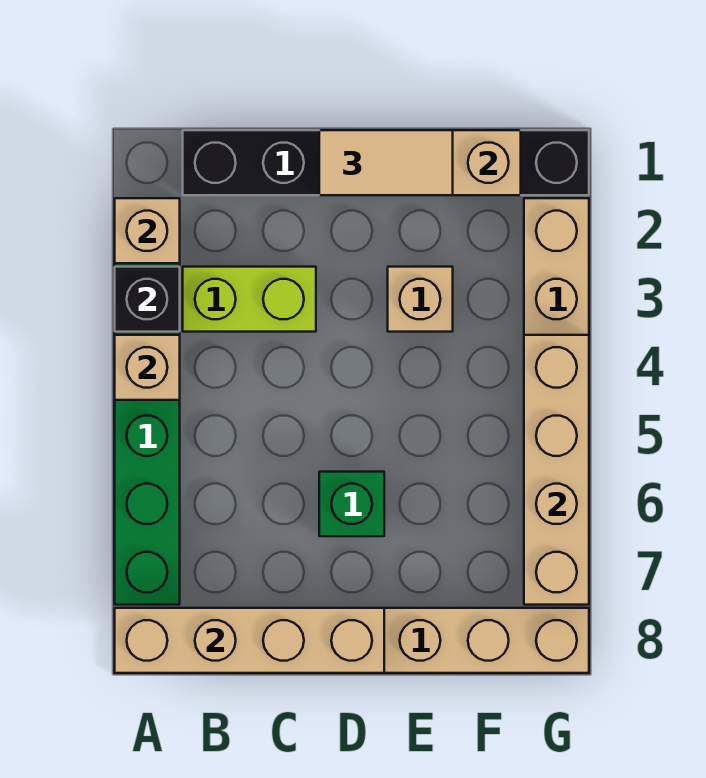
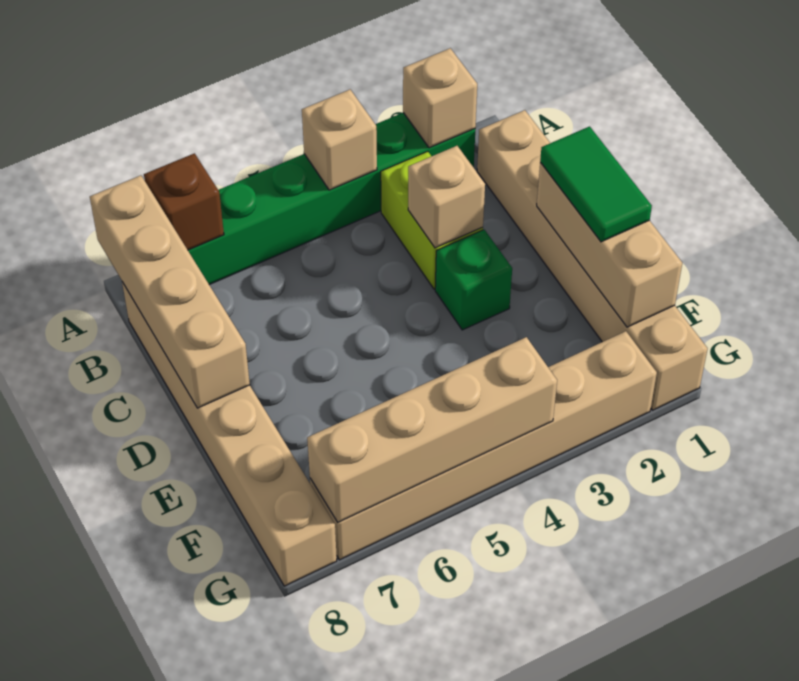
black 1x1 brick [115,267,180,332] -> none
none -> brown 1x1 brick [144,153,224,250]
black 1x6 brick [183,130,589,195] -> tan 1x6 brick [477,110,708,410]
tan 1x2 tile [319,130,453,195] -> green 1x2 tile [540,126,652,242]
green 1x1 brick [319,472,384,536] -> green 1x1 brick moved to [435,230,512,330]
tan 1x1 brick [388,267,453,332] -> tan 1x1 brick moved to [408,146,485,248]

